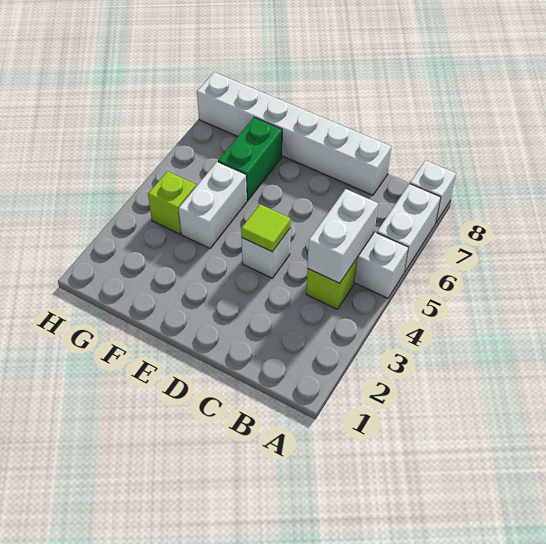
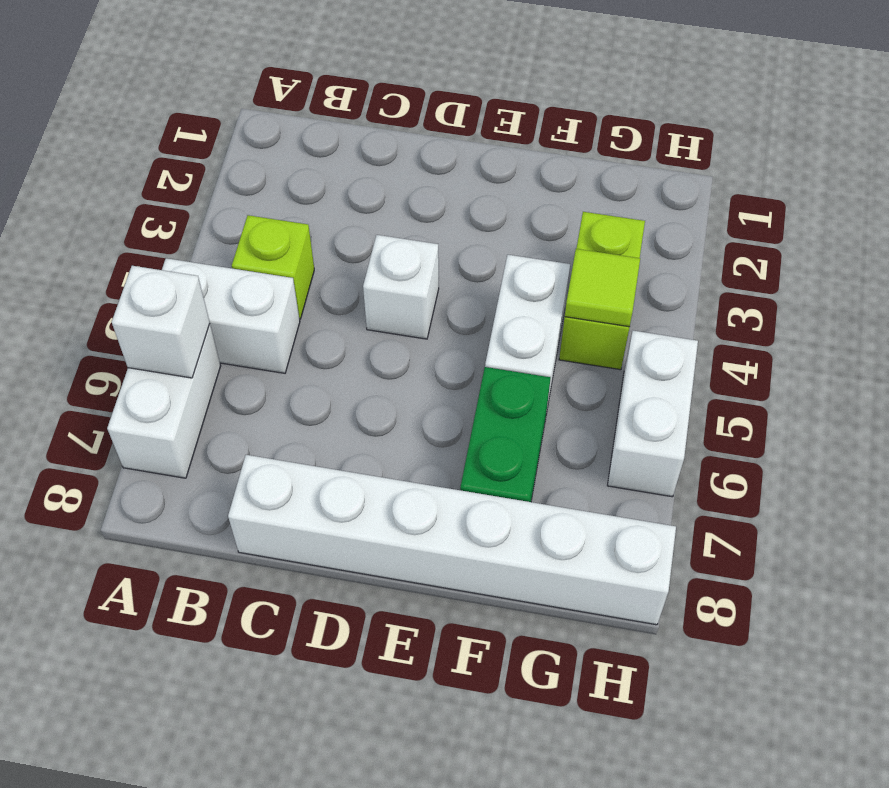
white 1x1 brick [410,160,456,222] -> white 1x1 brick moved to [112,266,210,378]
white 1x2 brick [307,189,378,283] -> white 1x2 brick moved to [607,331,698,497]
lime 1x1 tile [241,204,291,252] -> lime 1x1 tile moved to [565,249,640,327]
lime 1x1 brick [148,171,196,234] -> lime 1x2 brick [559,212,645,370]

